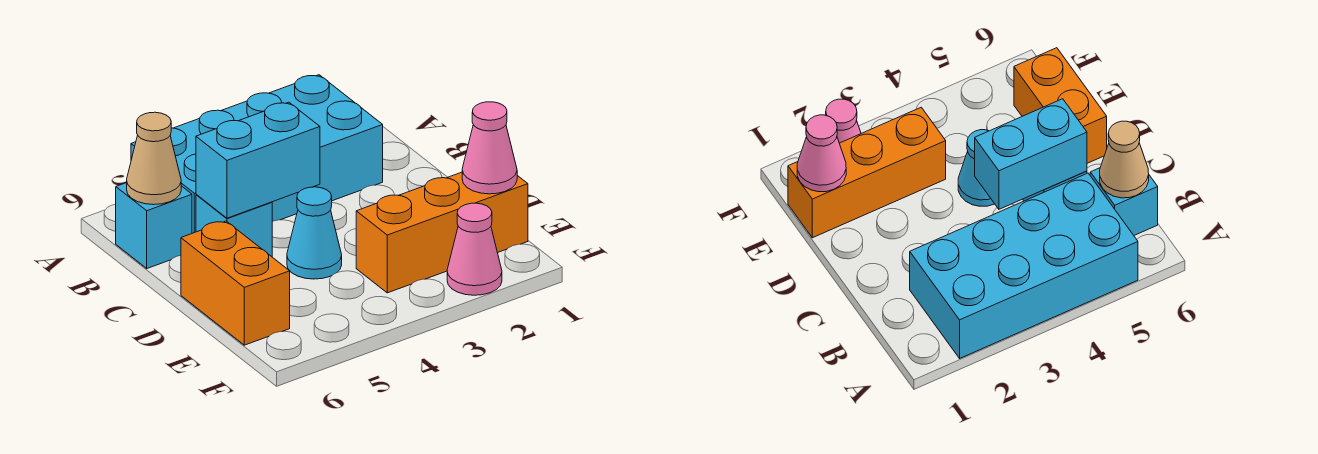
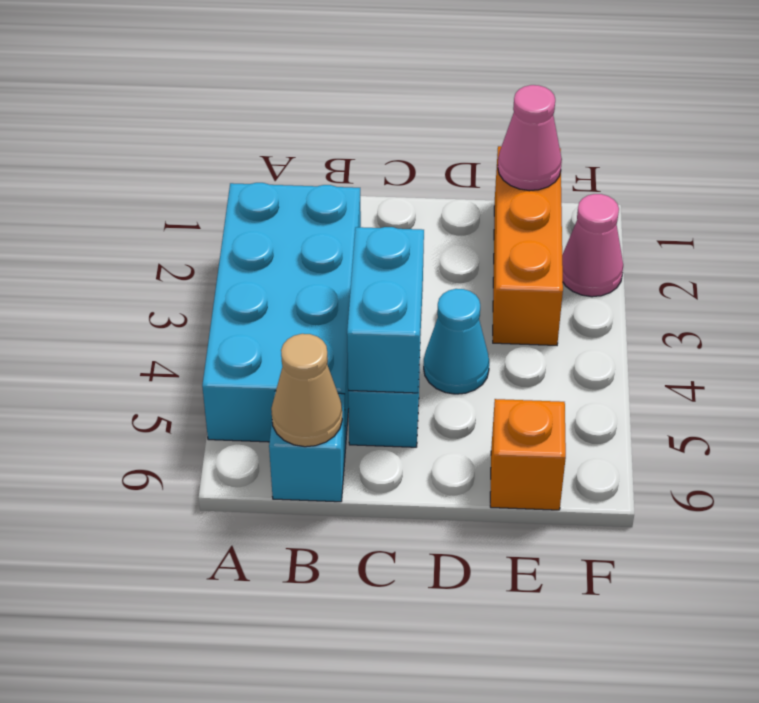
orange 1x2 brick [181,221,290,345] -> orange 1x1 brick [490,399,566,510]

